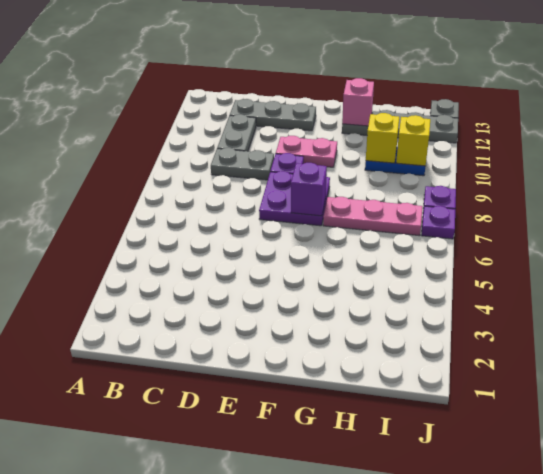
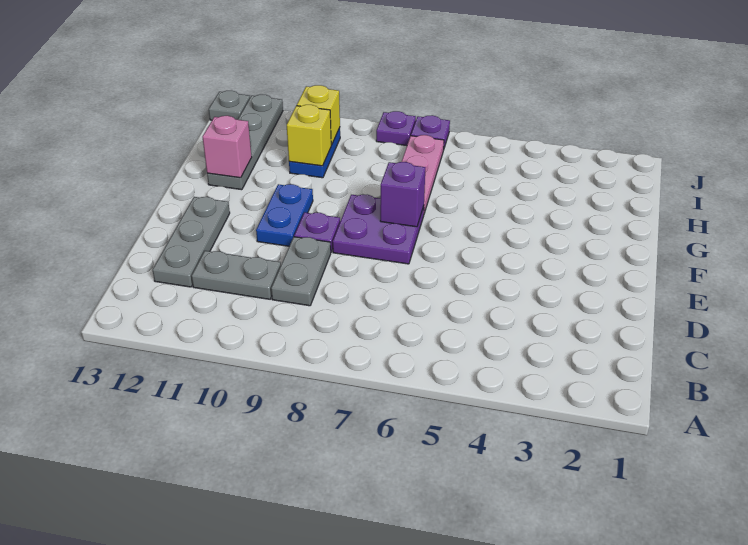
pink 1x2 plate [276,136,337,167] -> blue 1x2 plate [256,184,313,246]

